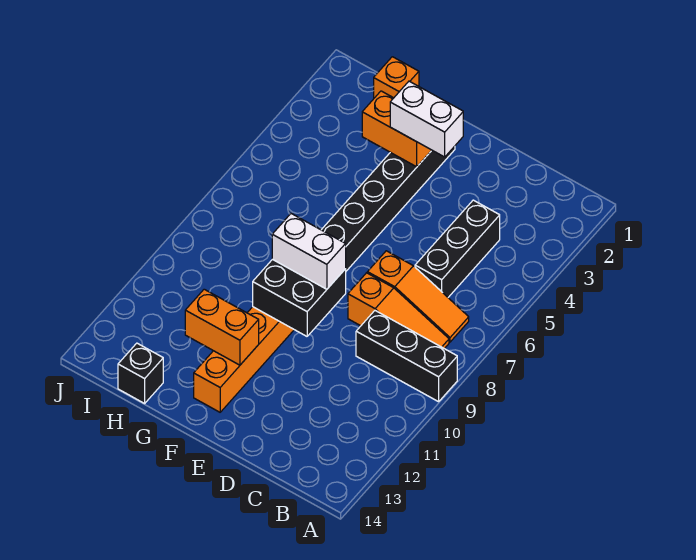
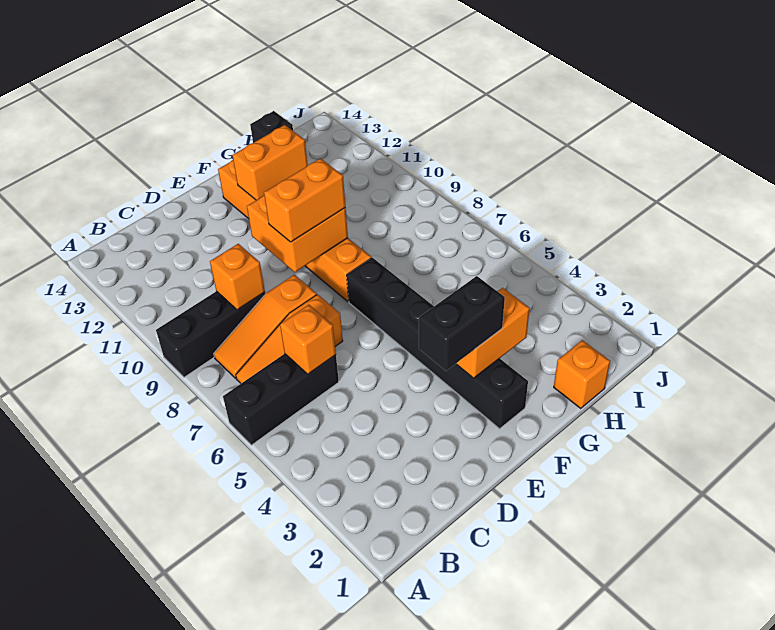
black 1x3 brick [415,200,500,297] -> black 1x3 brick turned to [223,354,339,445]
none -> orange 1x1 brick [280,305,336,374]
none -> orange 1x1 brick [210,244,265,310]
white 1x2 brick [390,81,463,157] -> black 1x2 brick [419,276,505,371]
black 2x2 brick [253,259,346,336] -> orange 2x2 brick [247,195,348,272]
white 1x2 brick [272,214,346,289] -> orange 1x2 brick [264,158,346,242]

